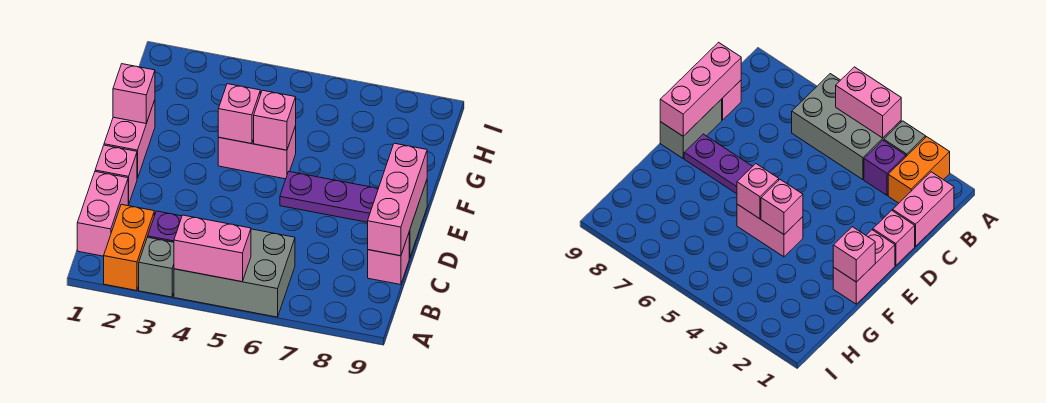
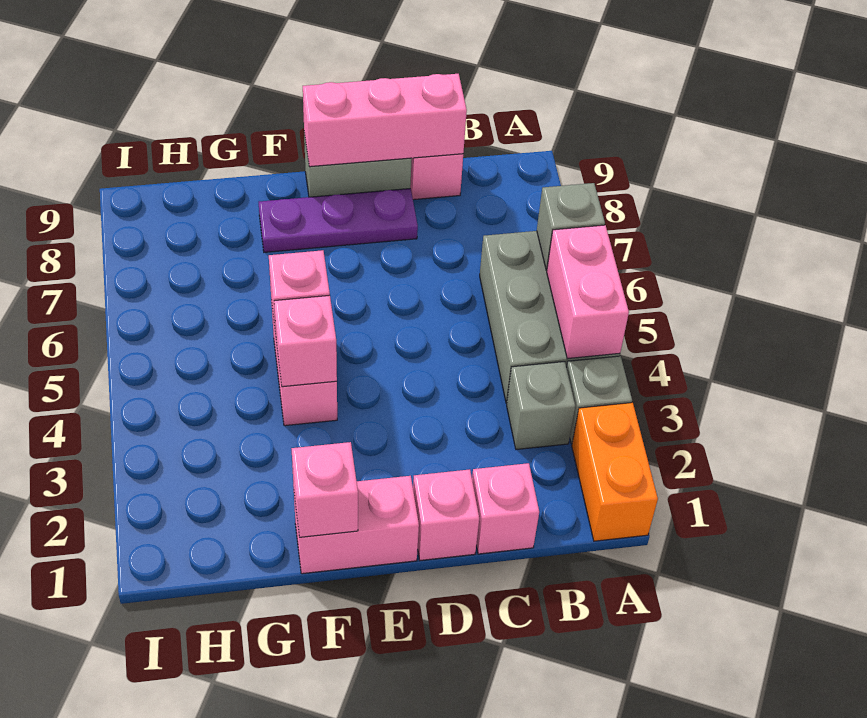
orange 1x2 brick [104,204,154,291] -> orange 1x2 brick turned to [572,403,658,541]
none -> grey 1x1 brick [537,183,605,270]
pink 1x2 brick [77,172,128,256] -> pink 1x1 brick [472,463,539,554]
purple 1x1 brick [148,211,182,242] -> grey 1x1 brick [507,362,575,449]
purple 1x3 plate [280,172,378,222] -> purple 1x3 plate turned to [259,189,418,252]

